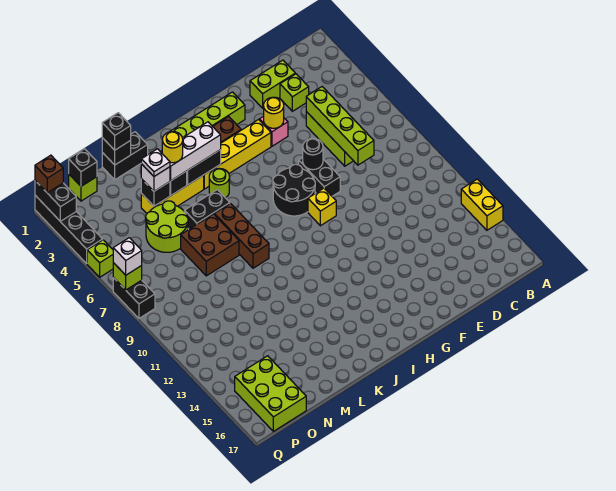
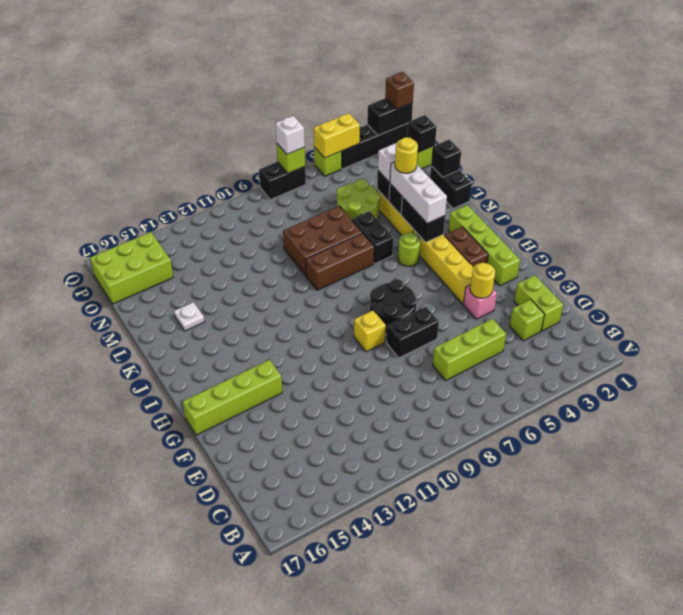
yellow 1x2 brick [461,179,503,230] -> yellow 1x2 brick moved to [314,113,360,158]
lime 1x4 brick [306,87,374,165] -> lime 1x4 brick moved to [182,360,282,435]
black 1x1 round brick [303,138,323,170] -> none
brown 2x2 brick [181,214,239,276] -> brown 2x3 brick [283,206,362,276]
black 1x1 brick [102,113,131,150] -> none
white 1x1 plate [141,149,170,176] -> white 1x1 plate moved to [174,302,204,331]

